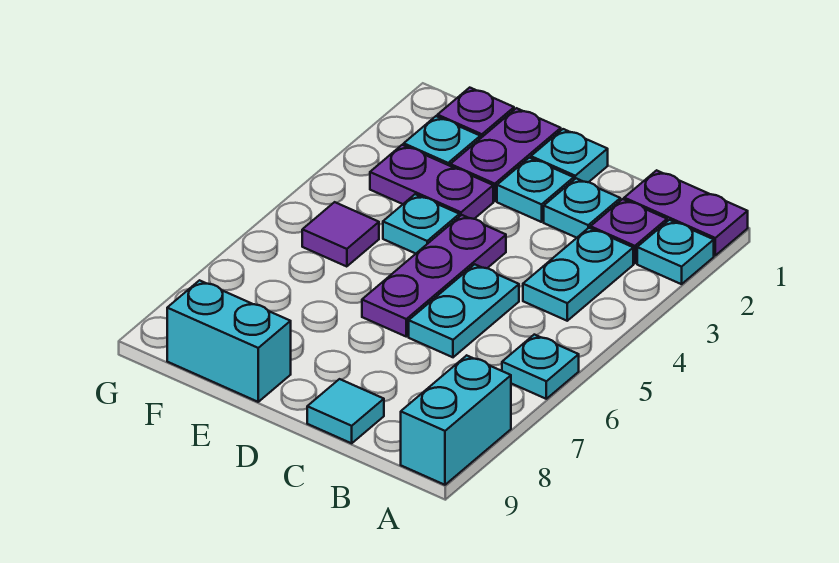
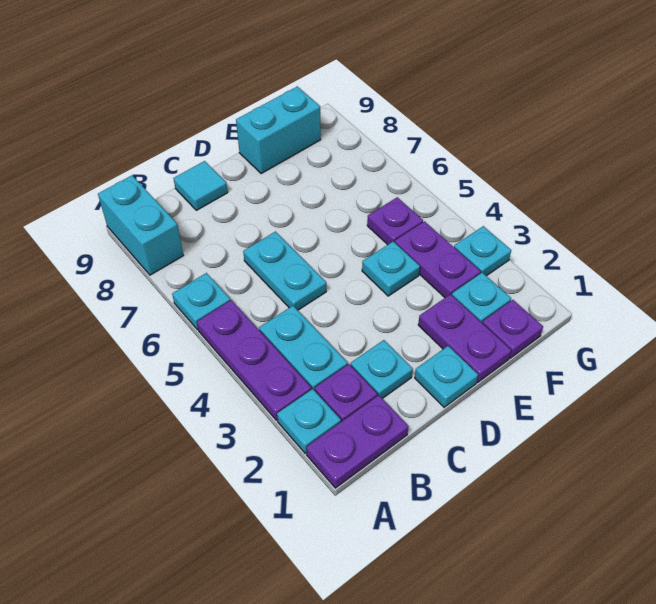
cyan 1x1 plate [497,158,574,222] -> cyan 1x1 plate moved to [454,226,511,276]
purple 1x3 plate [362,215,506,337] -> purple 1x3 plate moved to [197,300,311,420]
purple 1x2 plate [370,145,493,219] -> purple 1x2 plate turned to [395,221,481,298]
purple 1x1 tile [302,202,379,267] -> purple 1x1 plate [367,197,423,245]

